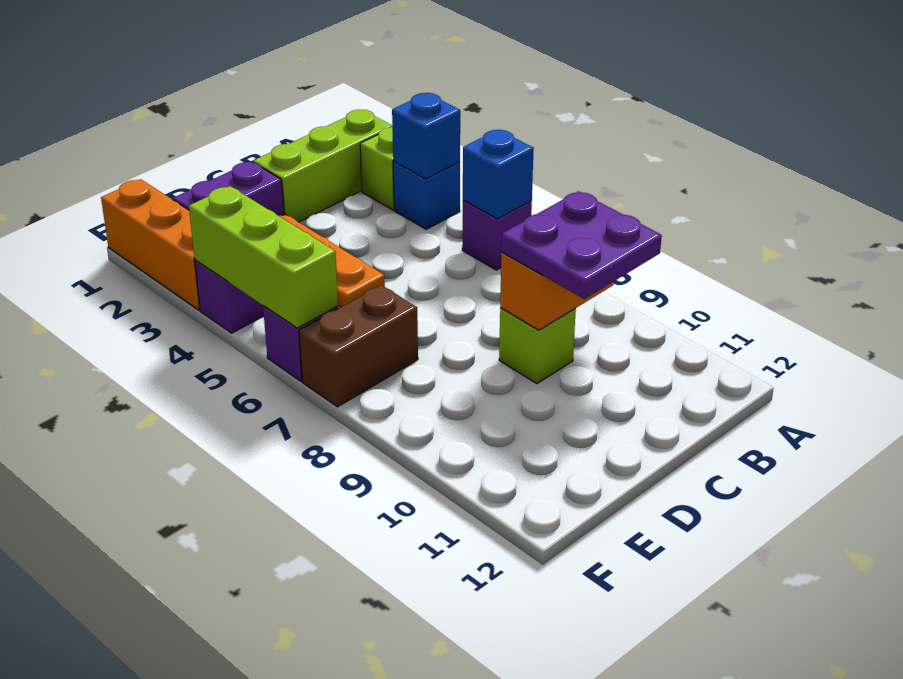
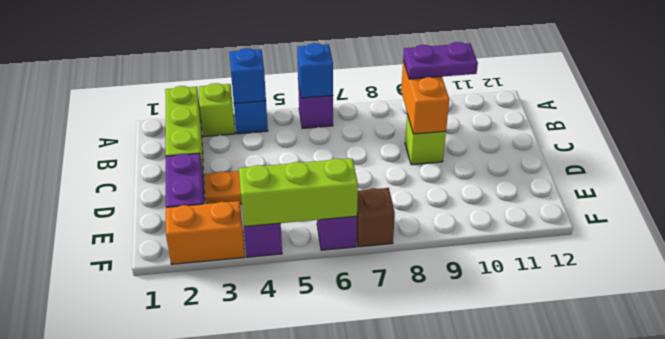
purple 2x2 plate [501,191,662,299] -> purple 1x2 plate [403,42,478,79]
brown 1x2 brick [299,285,418,407] -> brown 1x1 brick [357,188,395,247]
orange 1x3 brick [101,179,200,310] -> orange 1x2 brick [166,201,245,264]

